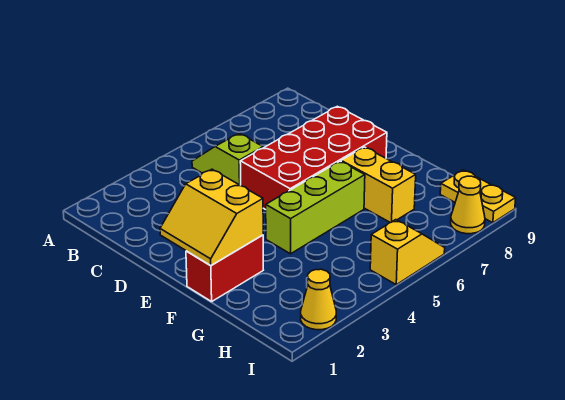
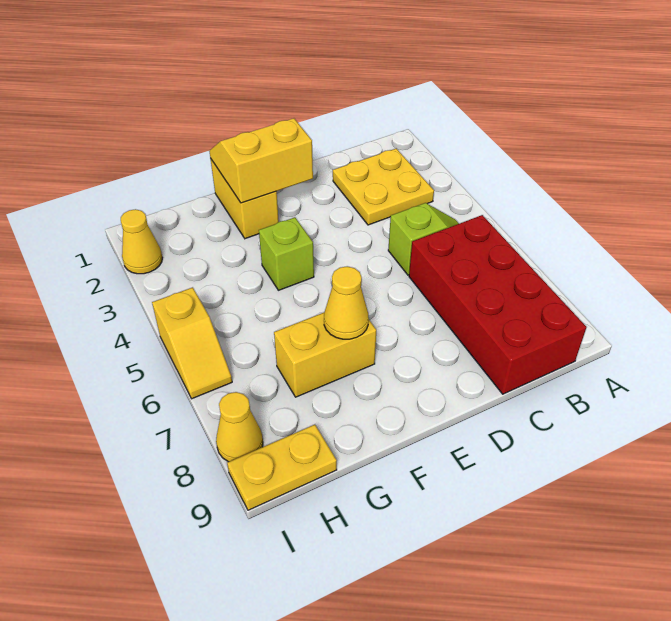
none -> yellow 2x2 plate [333,149,434,225]
red 2x4 brick [240,106,387,210] -> red 2x4 brick moved to [409,215,587,394]
red 1x2 brick [186,235,263,302] -> yellow 1x2 brick [210,158,279,239]
lime 1x3 brick [266,161,365,254] -> lime 1x1 brick [259,217,314,290]
none -> yellow 1x1 cone [324,266,369,339]

